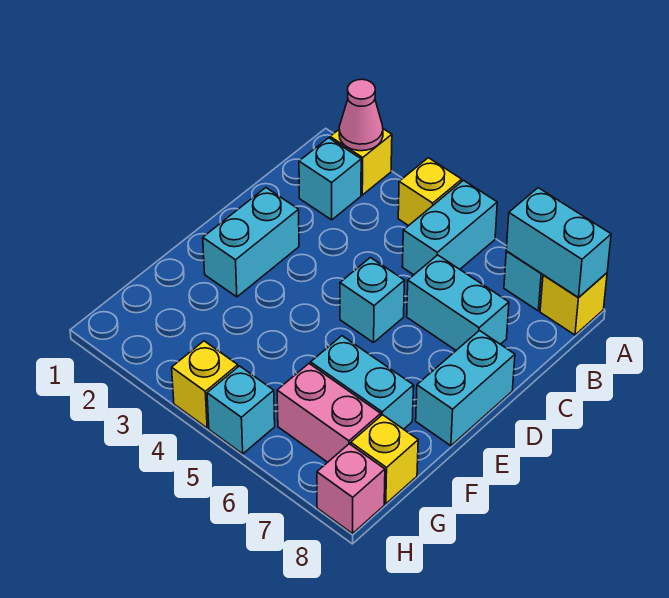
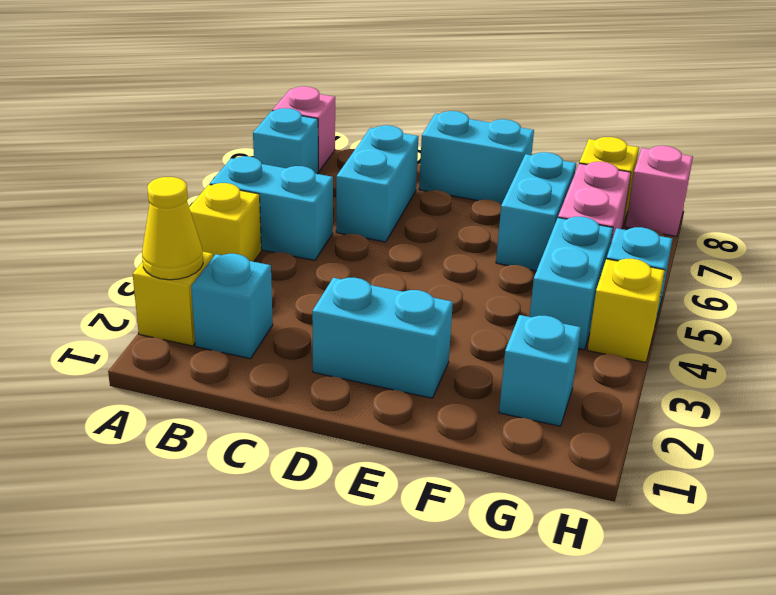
pink 1x1 cone [339,79,383,151] -> yellow 1x1 cone [142,177,203,280]
cyan 1x2 brick [506,188,611,298] -> cyan 1x2 brick moved to [529,217,613,350]
yellow 1x1 brick [540,273,607,335] -> pink 1x1 brick [273,86,335,172]
cyan 1x1 brick [340,258,405,343] -> cyan 1x1 brick moved to [499,315,581,426]

